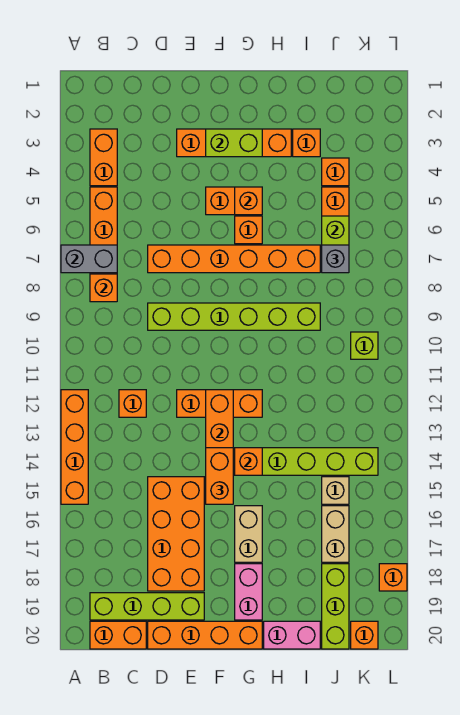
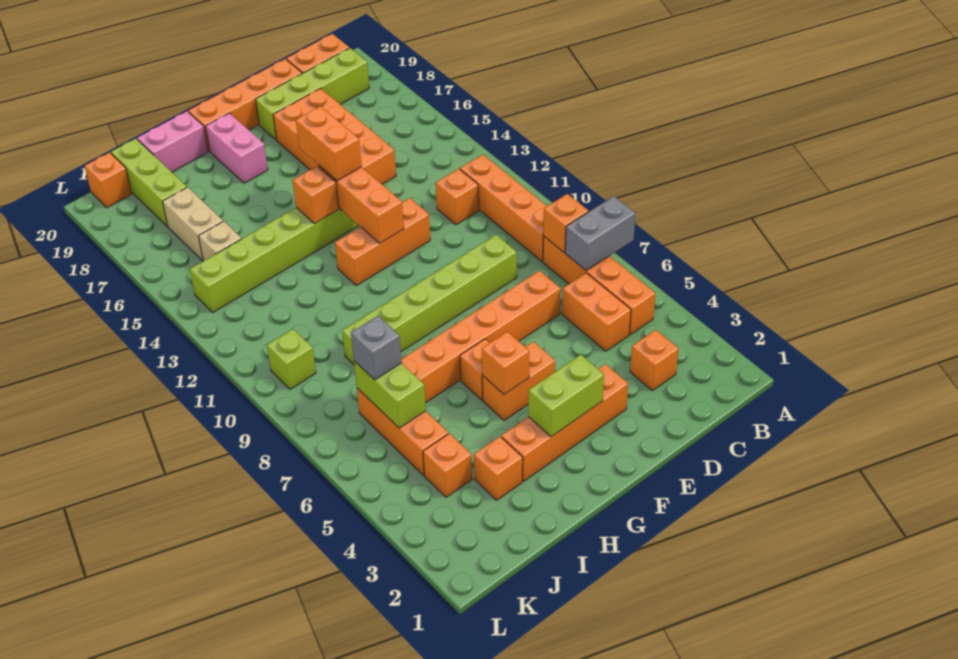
orange 1x4 brick [61,390,88,504] -> orange 1x4 brick moved to [460,155,547,261]
orange 1x2 brick [90,129,117,186] -> orange 1x2 brick moved to [562,273,631,351]
tan 1x2 brick [235,506,262,562] -> none
orange 1x1 brick [379,564,407,591] -> orange 1x1 brick moved to [630,330,679,391]

